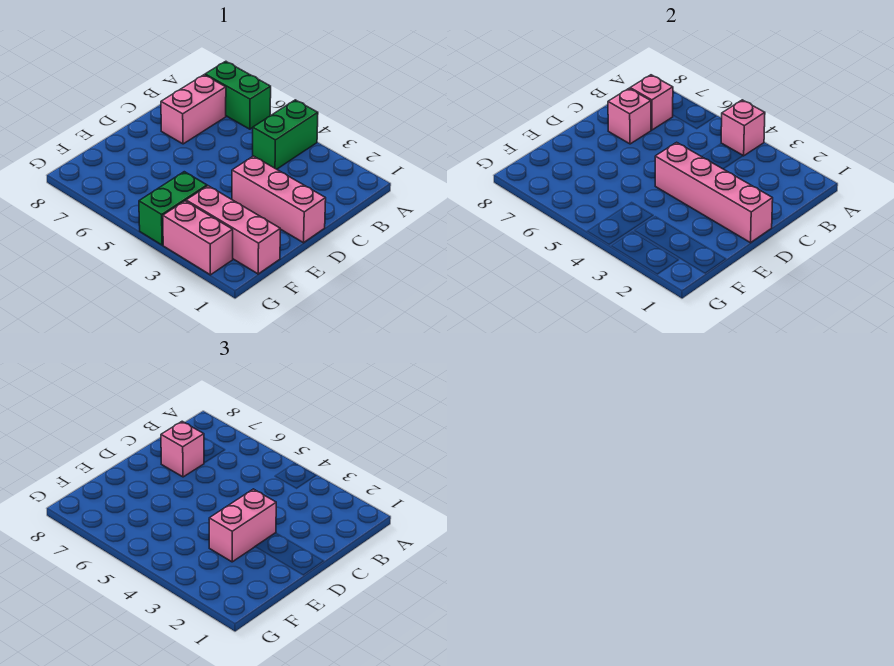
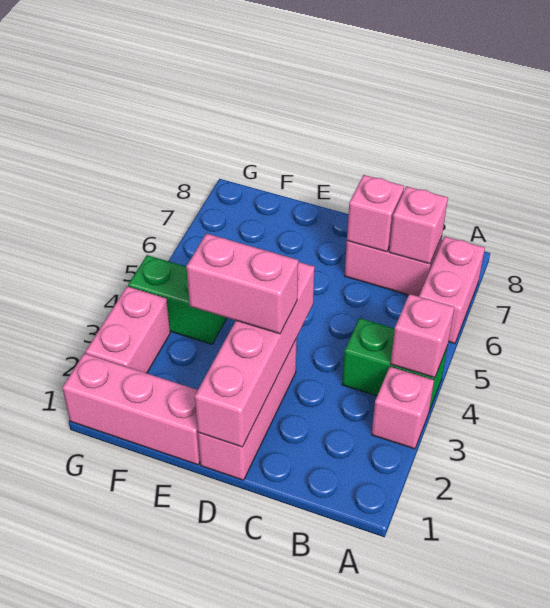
green 1x2 brick [205,61,271,129] -> pink 1x2 brick [419,236,485,344]
pink 1x1 brick [161,421,204,477] -> pink 1x1 brick moved to [371,367,434,449]
pink 1x3 brick [186,186,280,274] -> pink 1x3 brick turned to [62,353,200,465]

